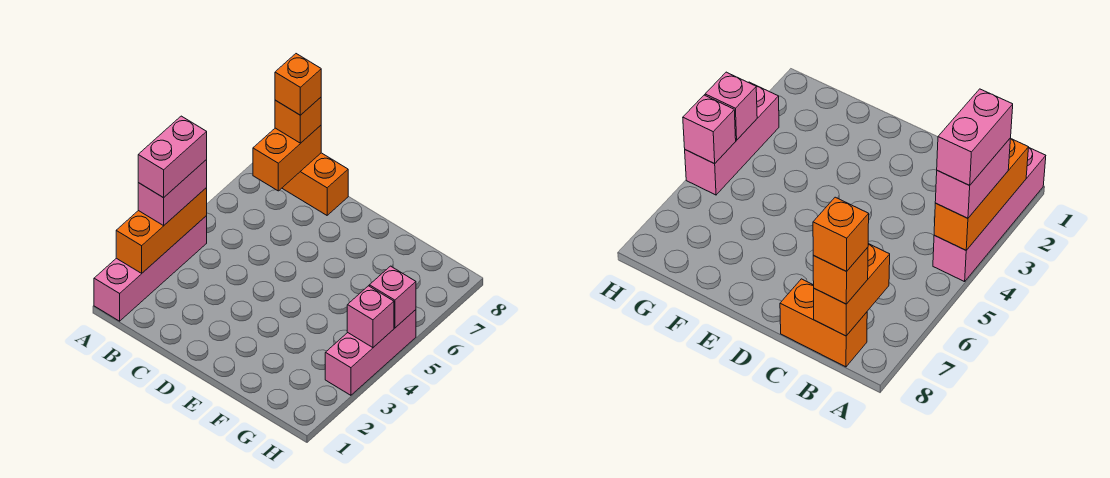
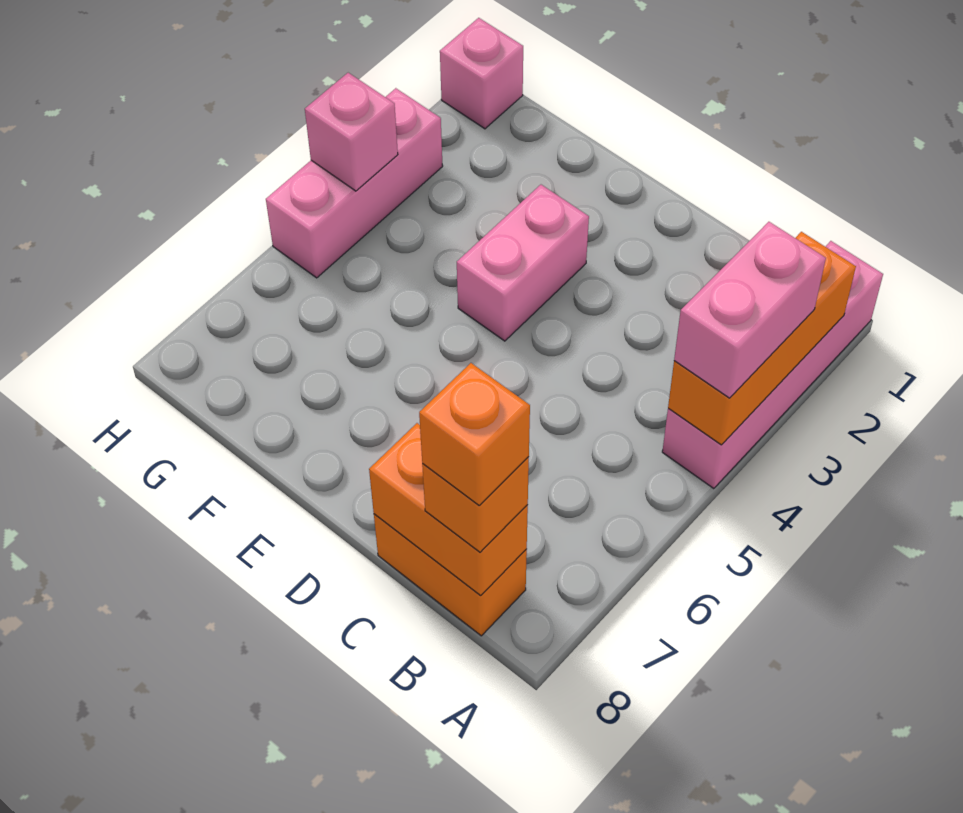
pink 1x2 brick [138,116,207,198] -> pink 1x2 brick moved to [457,185,589,341]
orange 1x2 brick [253,125,321,191] -> orange 1x2 brick turned to [369,423,528,595]
pink 1x1 brick [369,266,416,328] -> pink 1x1 brick moved to [440,18,523,129]

